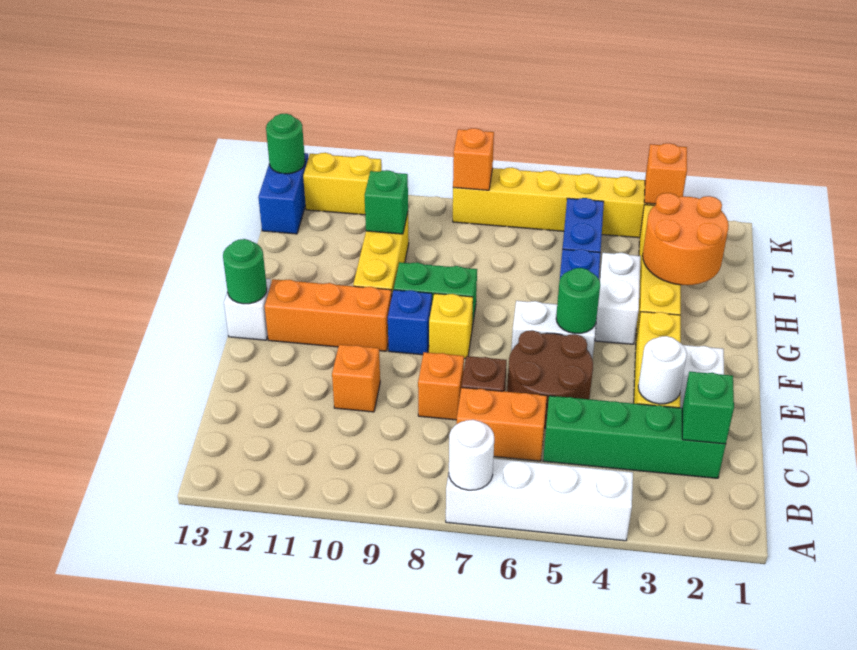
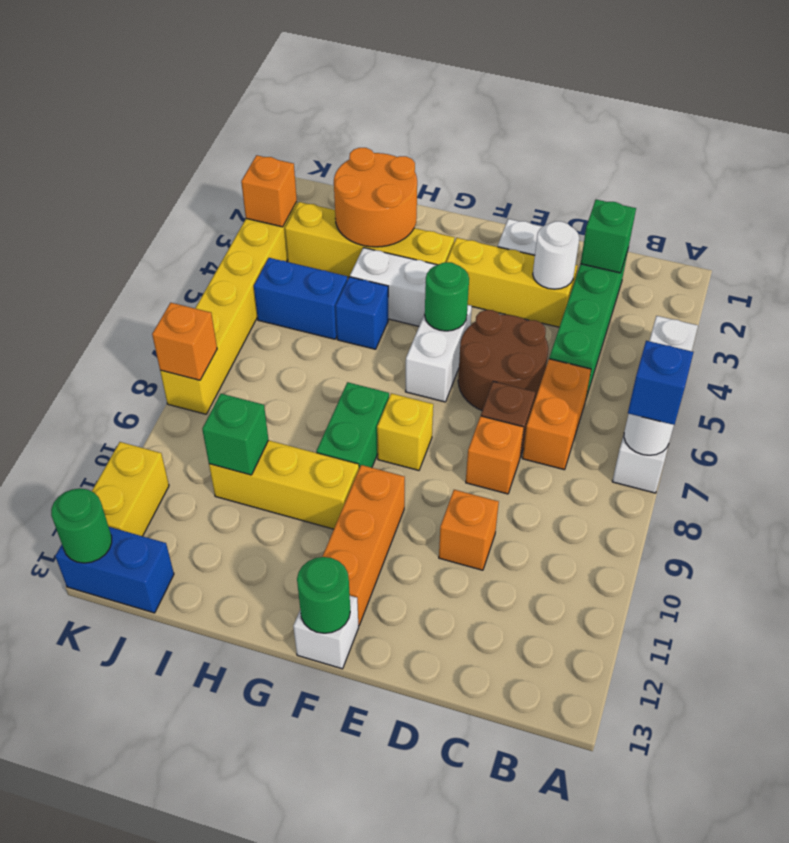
blue 1x1 brick [388,290,432,355] -> blue 1x1 brick moved to [628,341,693,425]

